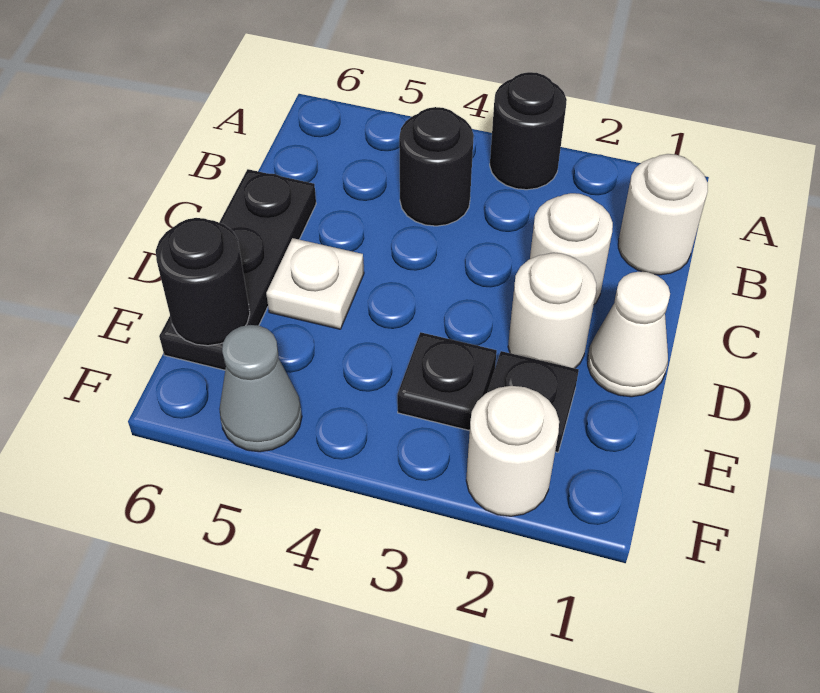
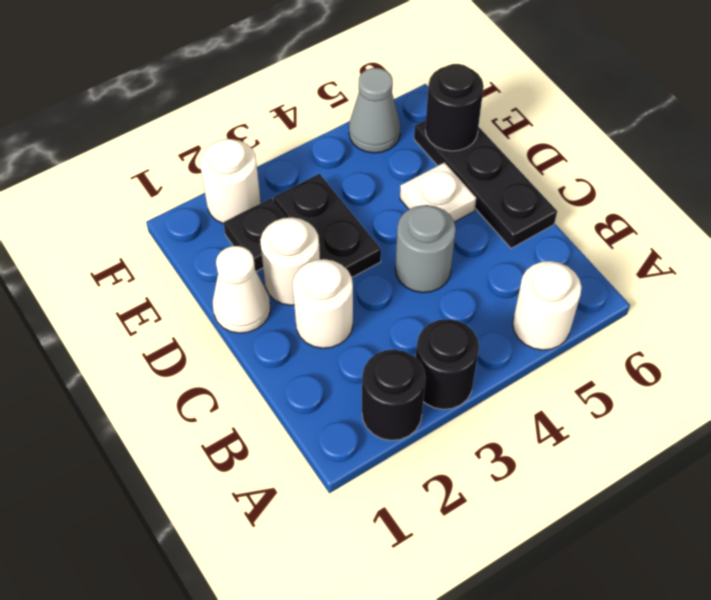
white 1x1 round brick [618,154,708,275] -> white 1x1 round brick moved to [513,261,582,350]
black 1x1 round brick [399,107,474,226] -> black 1x1 round brick moved to [362,350,426,440]
none -> grey 1x1 round brick [395,205,456,293]
black 1x1 plate [397,332,497,431] -> black 1x2 plate [273,174,381,277]

